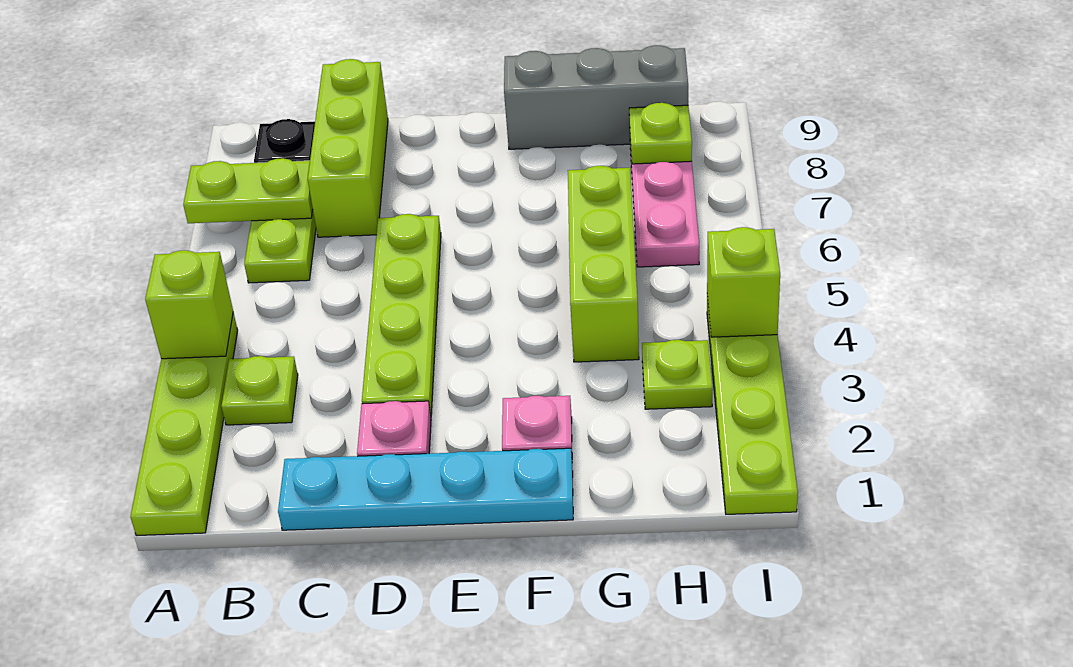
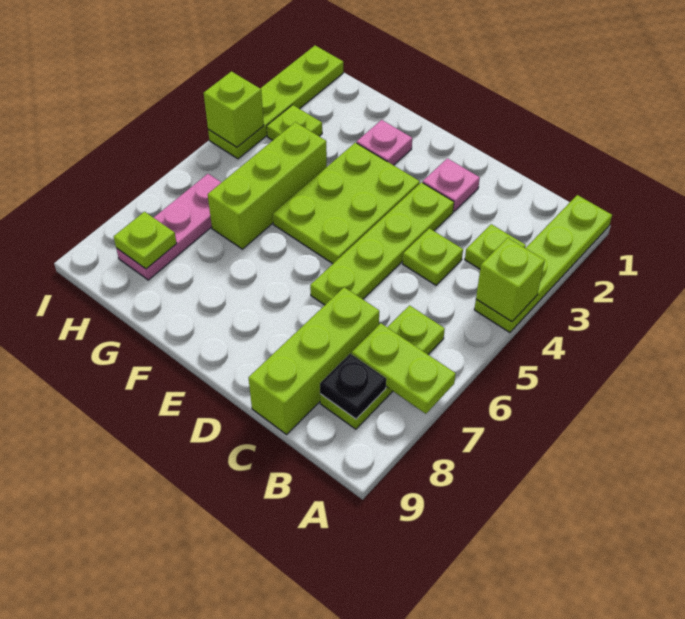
cyan 1x4 plate [278,448,573,530] -> none
none -> lime 1x1 plate [403,228,463,285]
none -> lime 2x3 plate [273,143,420,264]
grey 1x3 brick [504,45,688,149] -> none

